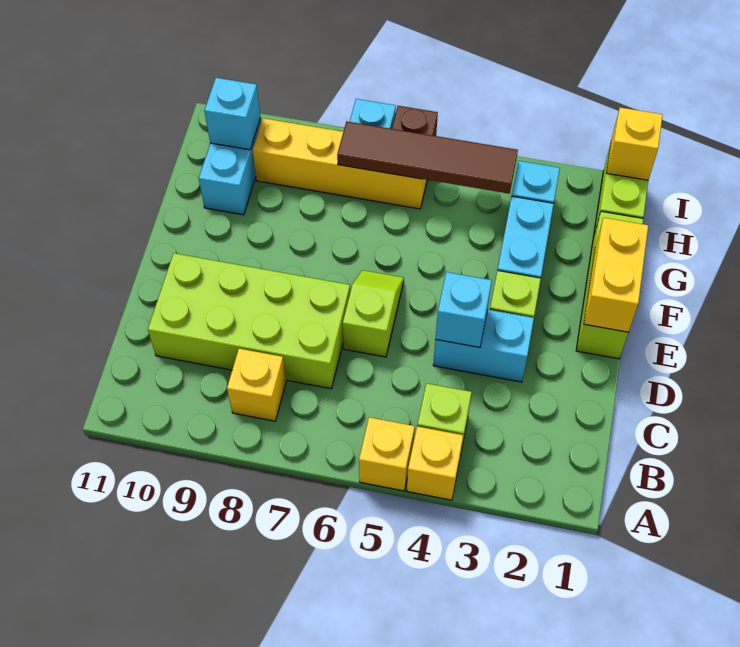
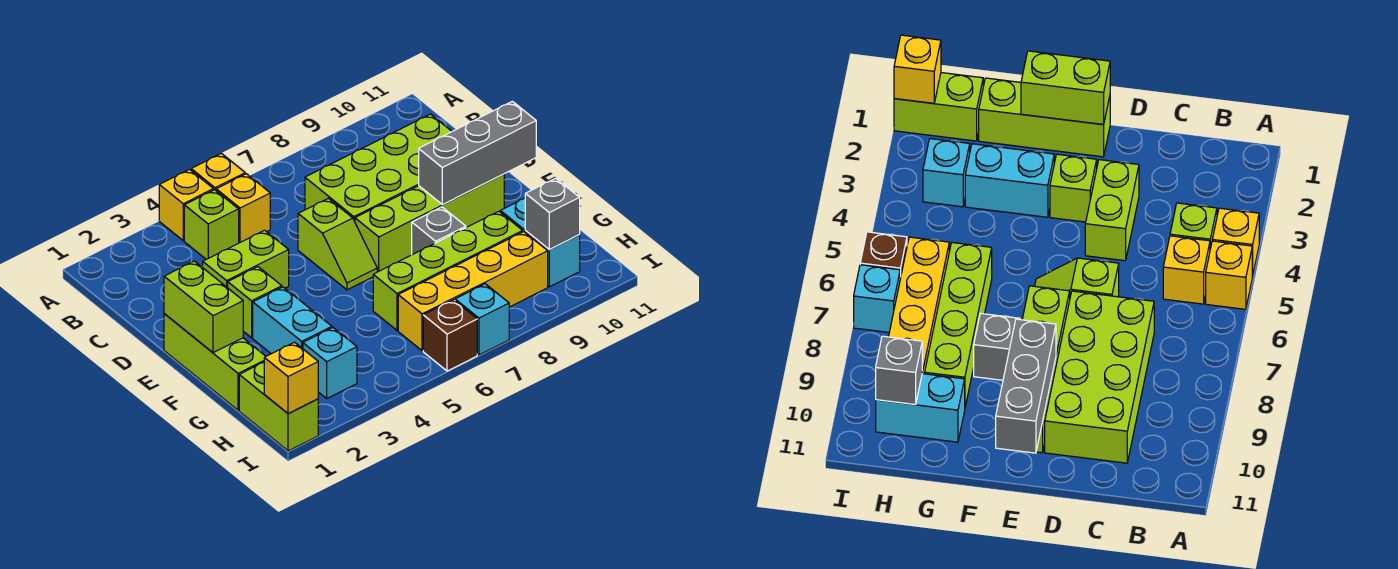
yellow 1x1 brick [227,349,286,421] -> yellow 1x1 brick moved to [216,174,270,243]
cyan 1x2 brick [433,309,534,382] -> lime 1x2 brick [203,230,289,288]
cyan 1x1 brick [436,272,492,347] -> none
yellow 1x2 brick [584,218,648,332] -> lime 1x2 brick [164,261,243,353]
none -> lime 1x4 brick [355,174,504,272]
none -> grey 1x3 brick [419,101,536,205]
none -> grey 1x1 brick [412,207,466,255]
none -> lime 1x4 brick [373,211,523,330]
brown 1x4 tile [337,122,518,194] -> none
cyan 1x1 brick [204,78,261,150] -> grey 1x1 brick [525,178,580,250]

